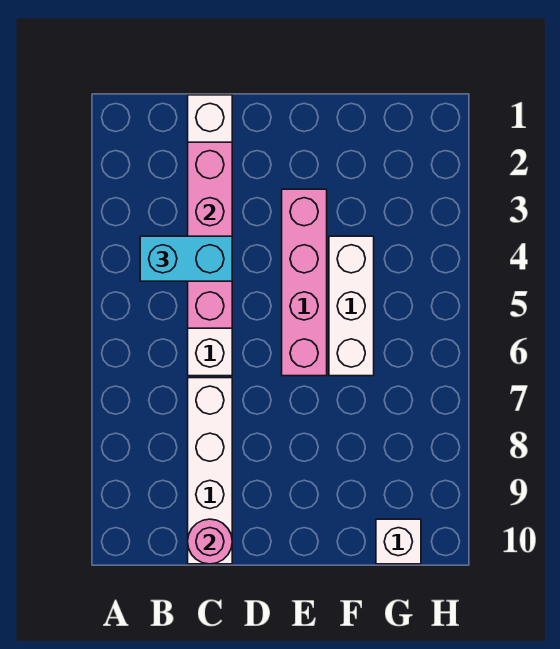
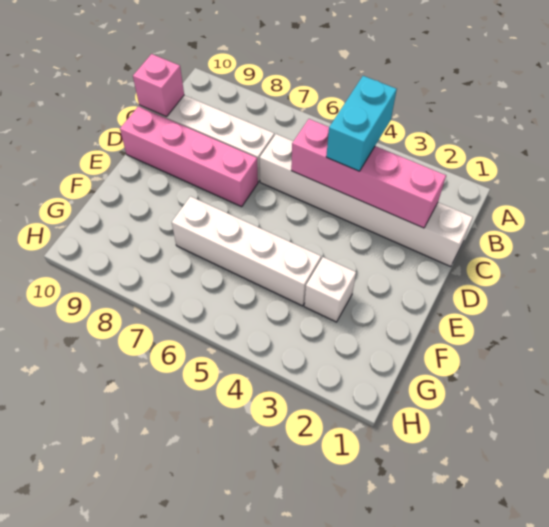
pink 1x1 round brick [188,519,232,564] -> pink 1x1 brick [133,54,184,117]
pink 1x4 brick [282,189,327,376] -> pink 1x4 brick moved to [120,106,258,207]
white 1x3 brick [329,236,374,376] -> white 1x4 brick [172,196,321,306]
white 1x1 brick [376,519,421,564] -> white 1x1 brick moved to [304,257,356,322]

